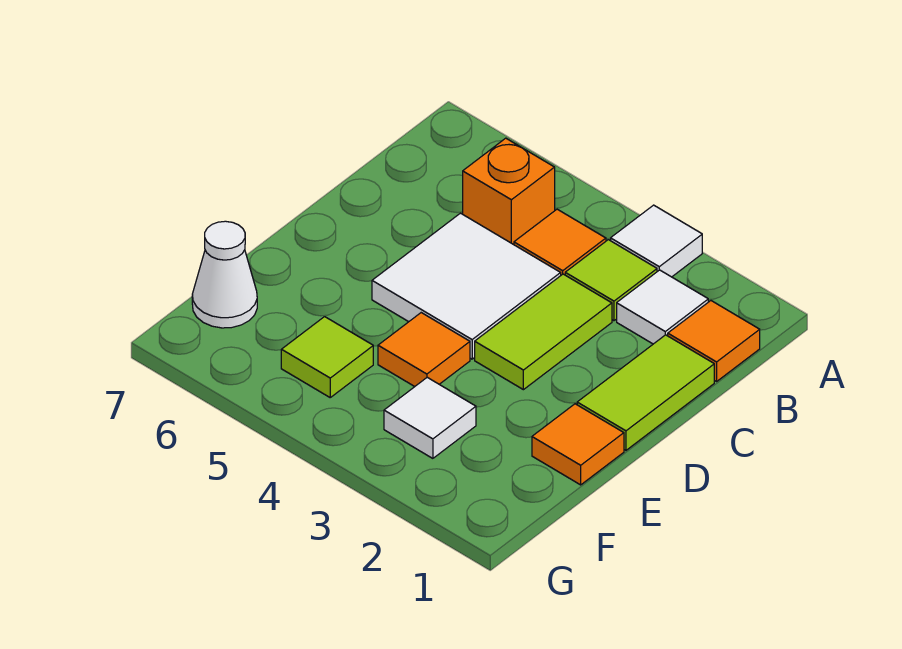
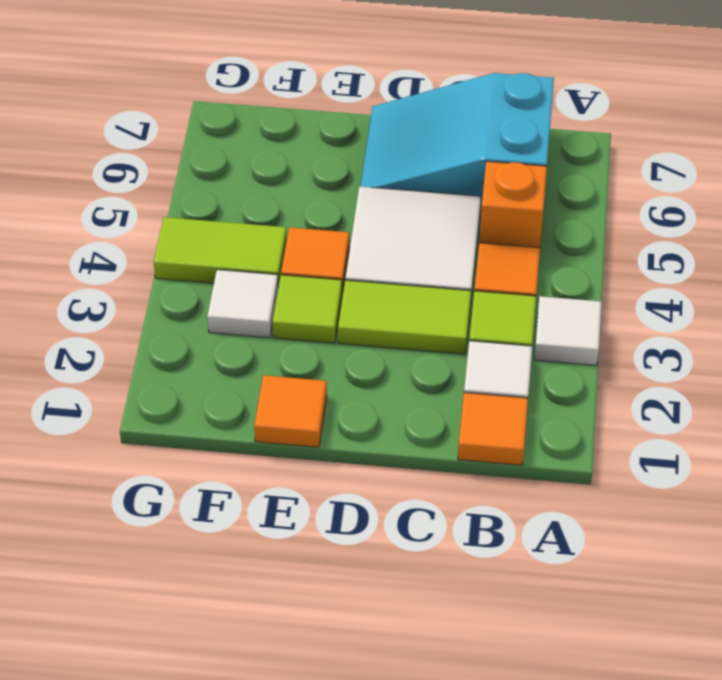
none -> cyan 2x3 slope [360,73,554,211]
lime 1x2 tile [577,335,714,450] -> lime 1x2 tile moved to [154,217,287,287]
lime 1x1 tile [281,317,373,397] -> lime 1x1 tile moved to [273,275,342,343]
white 1x1 cone [192,221,257,328] -> none

